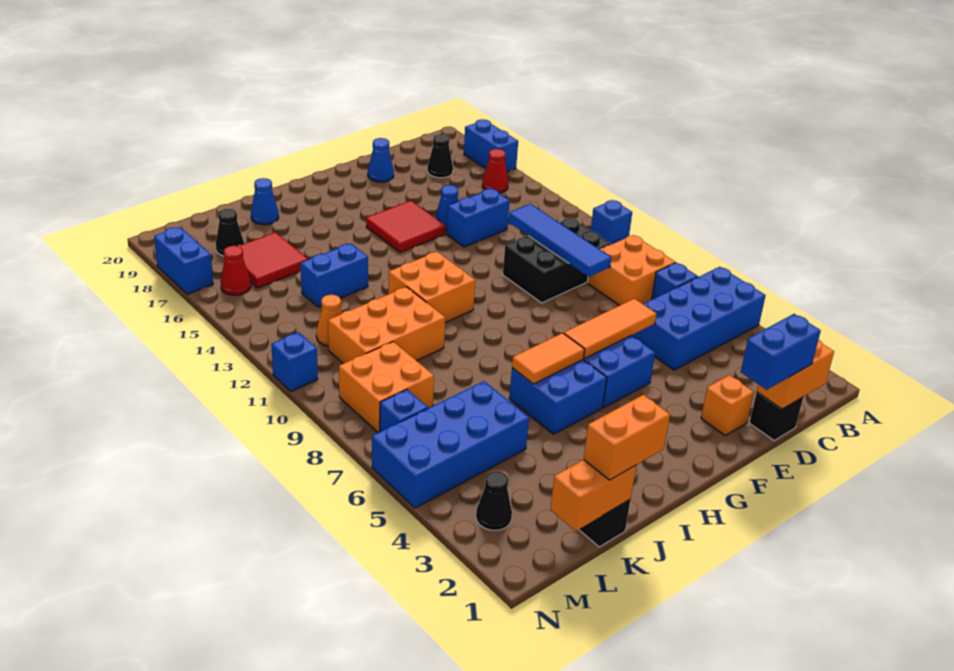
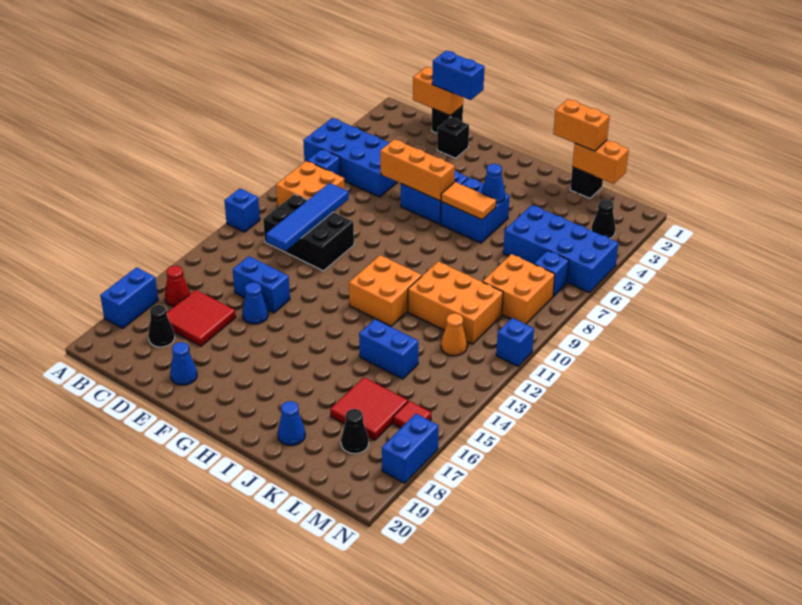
orange 1x1 brick [701,375,754,435] -> black 1x1 brick [437,117,469,158]
orange 1x3 tile [564,299,656,359] -> orange 1x3 brick [380,139,455,201]
red 2x2 tile [366,201,445,252] -> red 2x2 tile moved to [167,290,236,346]
none -> blue 1x1 cone [481,164,505,204]
red 1x1 cone [221,246,251,295] -> red 1x1 tile [393,401,431,428]

